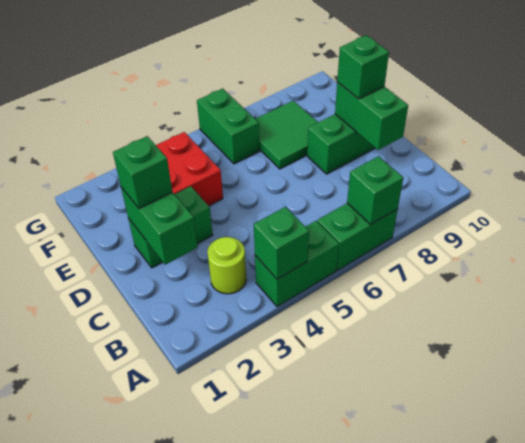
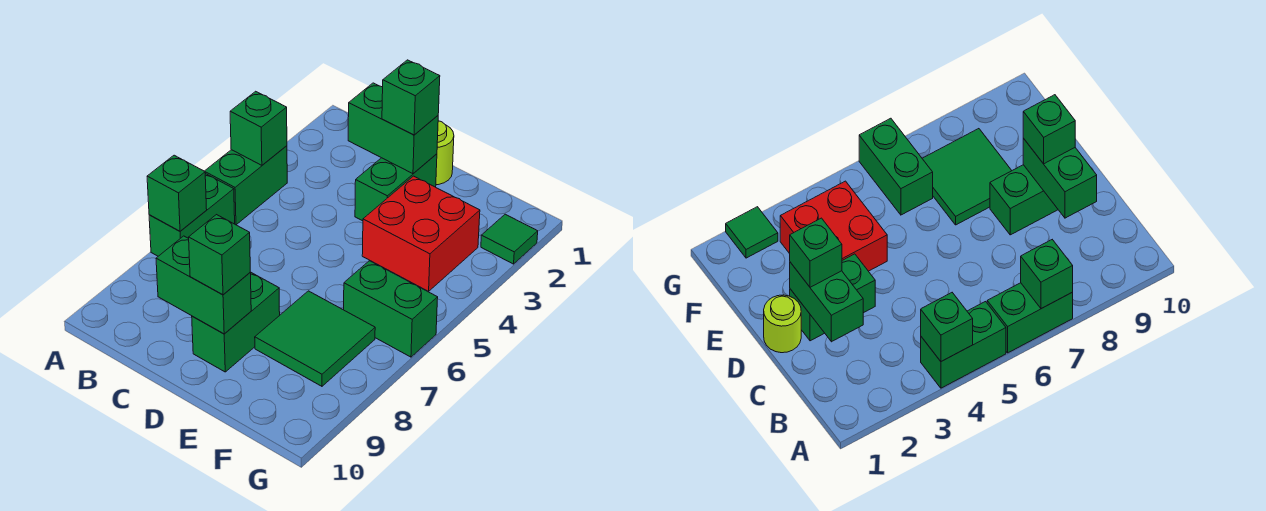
lime 1x1 round brick [207,237,246,294] -> lime 1x1 round brick moved to [436,121,454,185]
none -> green 1x1 tile [481,214,538,264]

